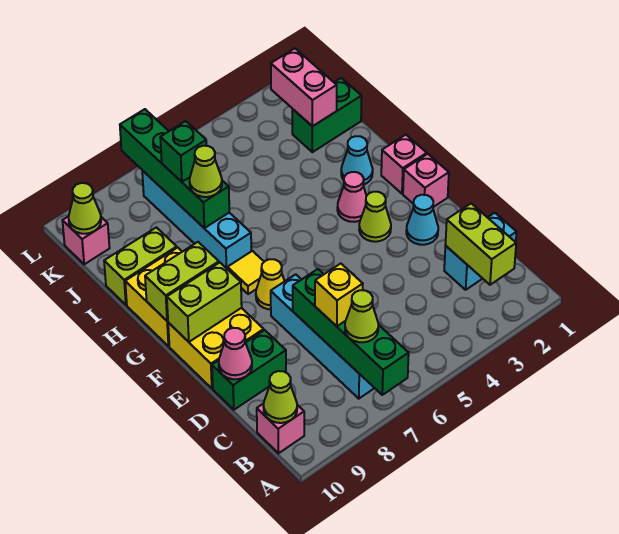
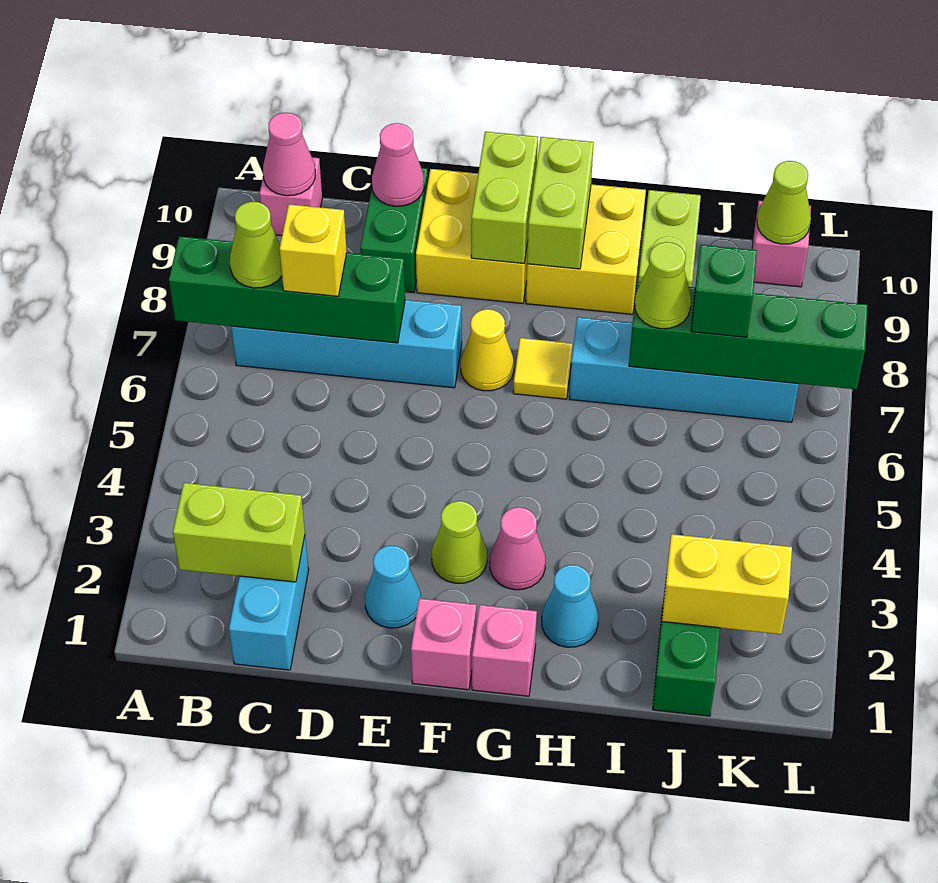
lime 1x1 cone [263,371,297,423] -> pink 1x1 cone [263,113,315,196]
pink 1x2 brick [271,48,337,126] -> yellow 1x2 brick [662,534,792,634]

